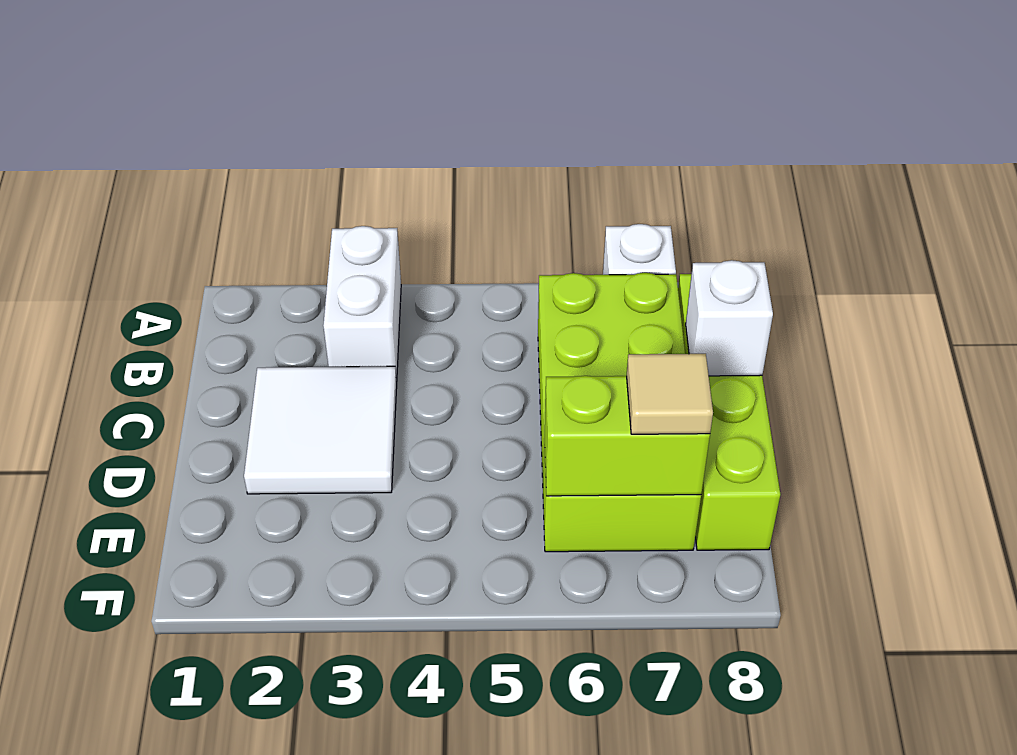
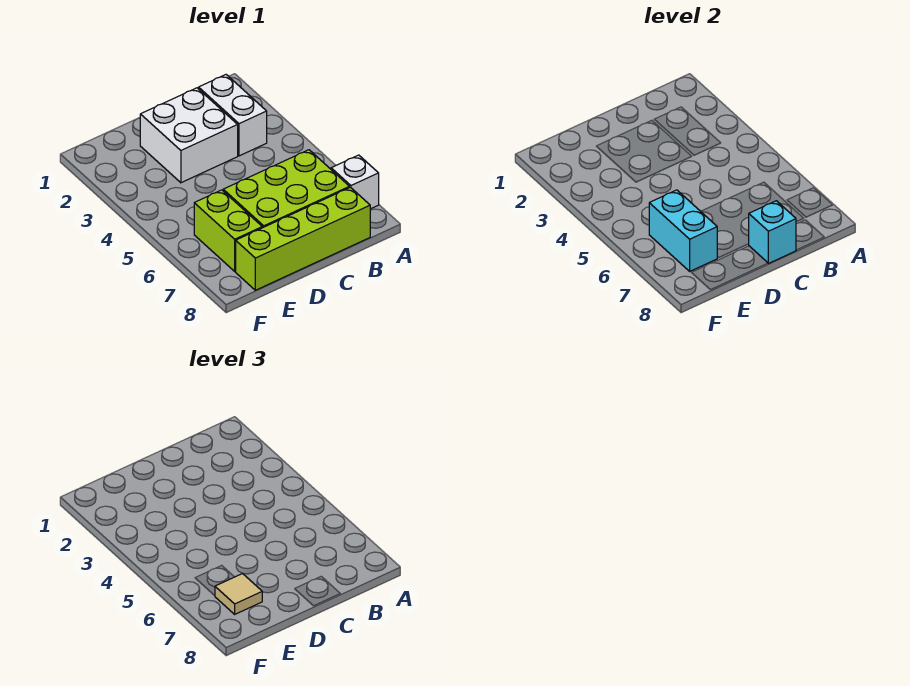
white 1x2 brick [323,226,401,382] -> white 1x2 brick turned to [199,75,267,156]
white 2x2 tile [244,366,397,494] -> white 2x2 brick [140,88,238,183]
white 1x1 brick [686,260,773,376] -> cyan 1x1 brick [749,201,796,263]
lime 1x2 brick [544,376,710,496] -> cyan 1x2 brick [649,190,717,271]

